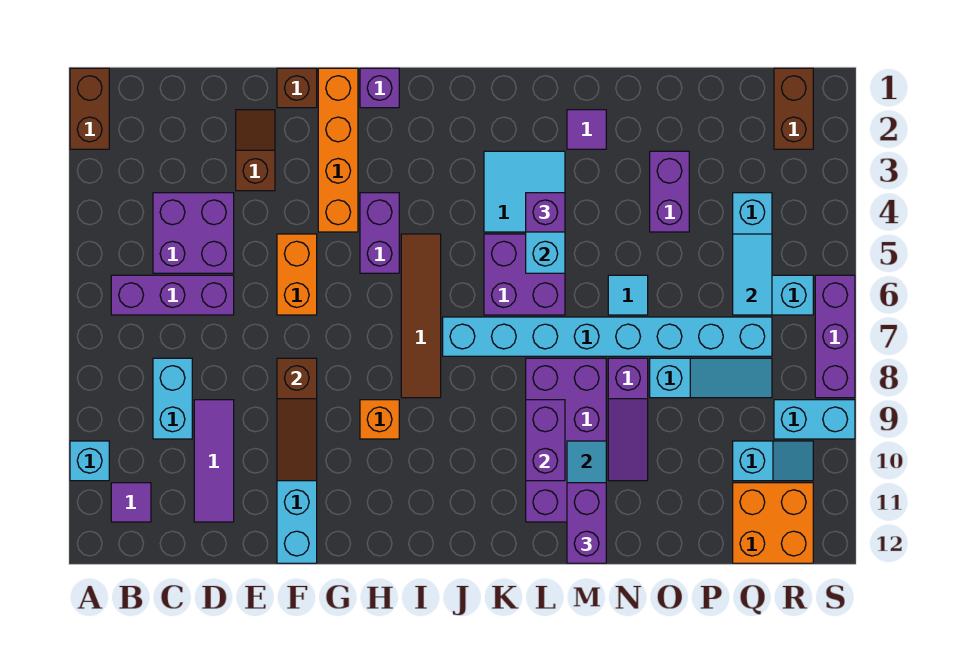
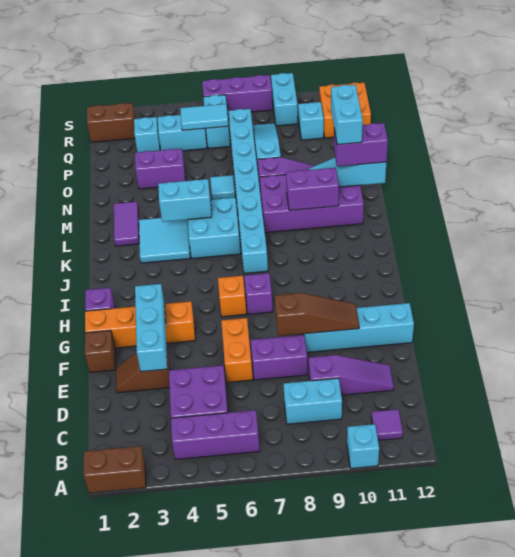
purple 1x3 brick [111,275,234,315] -> purple 1x3 brick turned to [171,410,260,459]
purple 1x3 tile [194,400,234,522] -> purple 1x3 slope [309,355,394,395]
none -> cyan 1x3 brick [135,284,167,372]
orange 1x2 brick [277,234,317,315] -> orange 1x2 brick turned to [221,318,253,383]
purple 1x2 brick [360,193,399,273] -> purple 1x2 brick moved to [251,335,308,380]
orange 1x1 brick [360,400,399,439] -> orange 1x1 brick moved to [218,276,246,317]
brown 1x4 tile [401,234,441,398] -> none
purple 2x2 brick [484,234,565,315] -> cyan 2x2 brick [188,198,241,259]
purple 1x1 brick [526,193,565,232] -> purple 1x1 brick moved to [244,273,273,314]
purple 1x1 tile [567,110,606,149] -> purple 1x2 tile [114,202,139,246]
none -> cyan 1x2 brick [331,85,363,145]
none -> cyan 1x1 brick [134,117,160,152]

